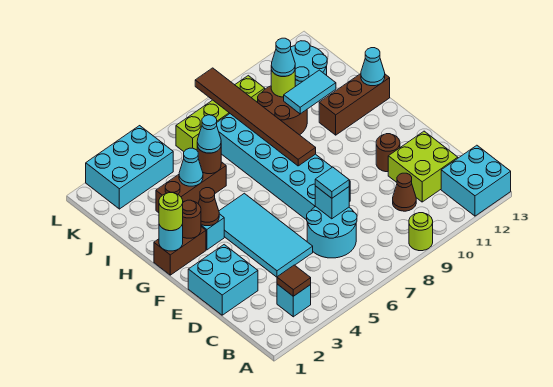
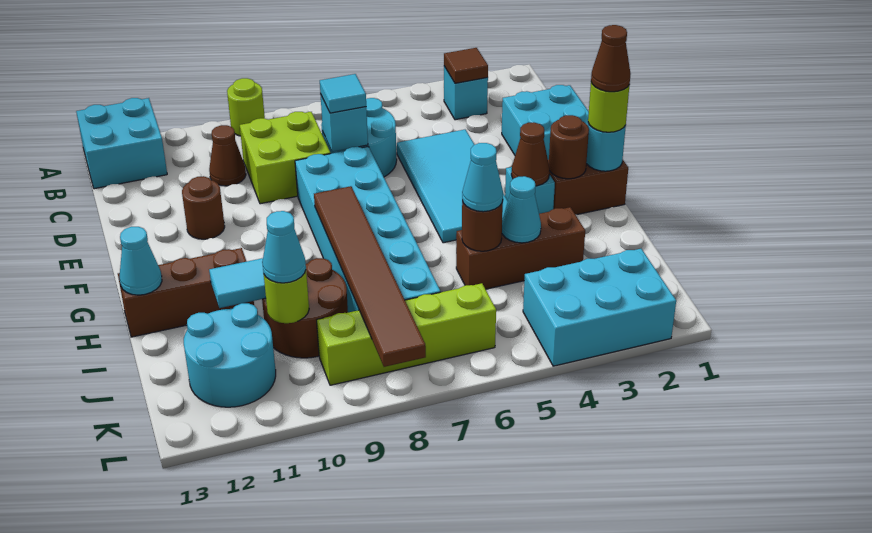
lime 2x2 brick [388,131,458,202] -> lime 2x2 brick moved to [240,112,331,204]
none -> brown 1x1 cone [591,25,631,92]

